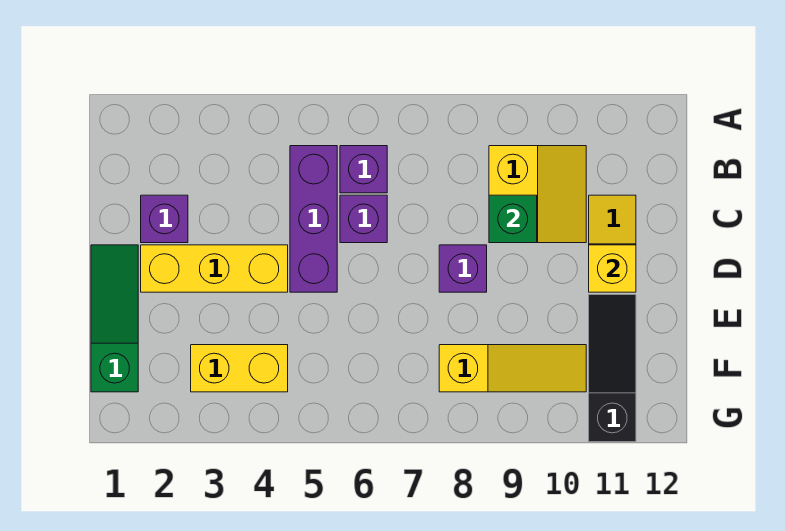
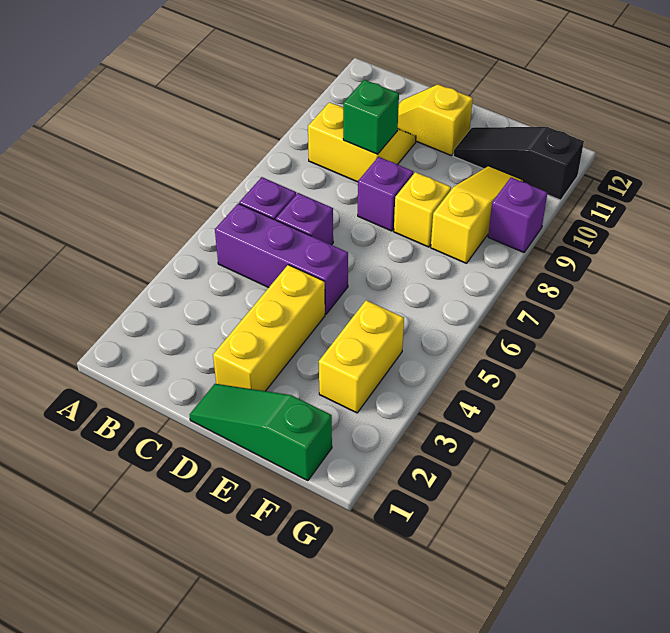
purple 1x1 brick [141,195,188,243] -> purple 1x1 brick moved to [488,178,548,252]
yellow 1x1 brick [589,245,636,292] -> yellow 1x1 brick moved to [394,172,451,247]

